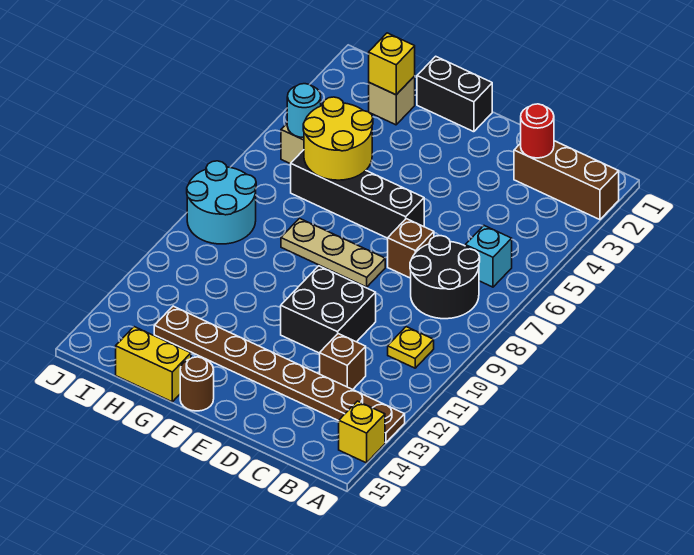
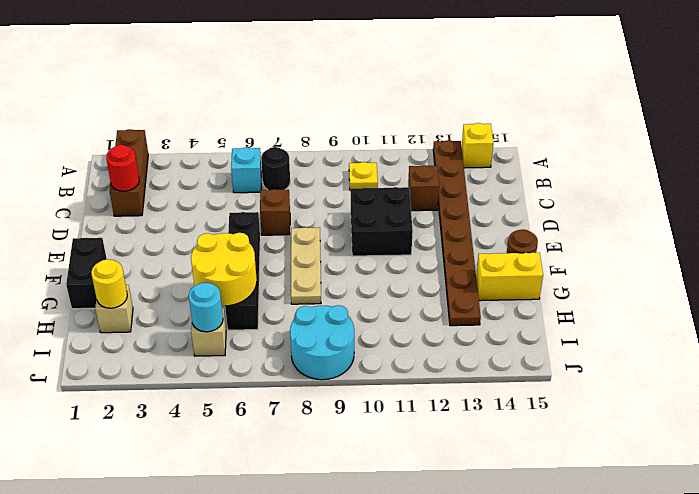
black 2x2 round brick [410,236,480,319] -> black 1x1 round brick [261,147,290,190]
yellow 1x2 brick [116,327,191,402] -> yellow 1x2 brick turned to [476,253,543,301]
yellow 1x1 brick [369,33,415,95] -> yellow 1x1 round brick [91,259,127,308]

